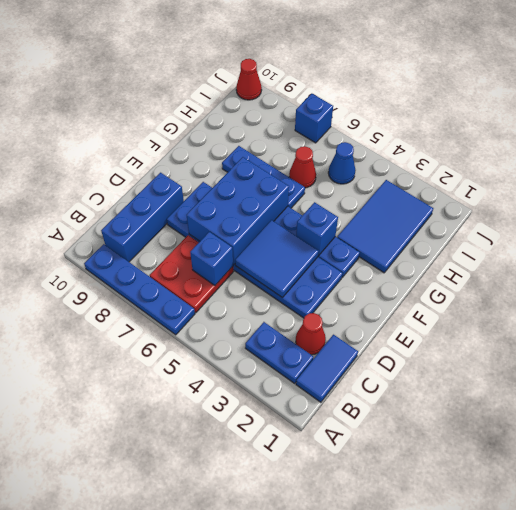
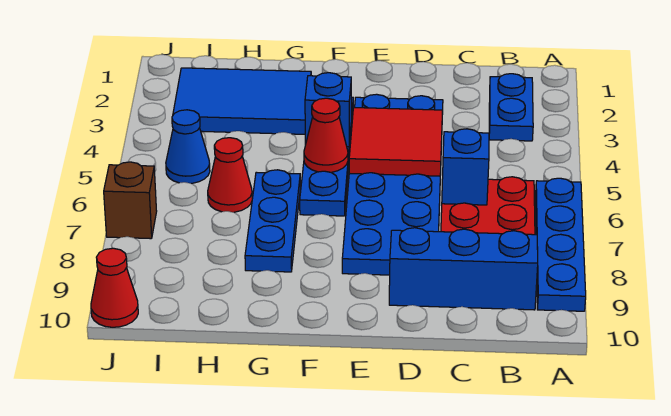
blue 1x2 tile [296,335,358,402] -> none
red 1x1 cone [296,313,326,355] -> red 1x1 cone moved to [304,98,348,172]
blue 2x2 tile [235,220,319,298] -> red 2x2 tile [349,108,443,176]
blue 2x3 brick [187,157,289,264] -> none
blue 1x1 brick [295,94,333,143] -> brown 1x1 brick [104,162,157,239]

